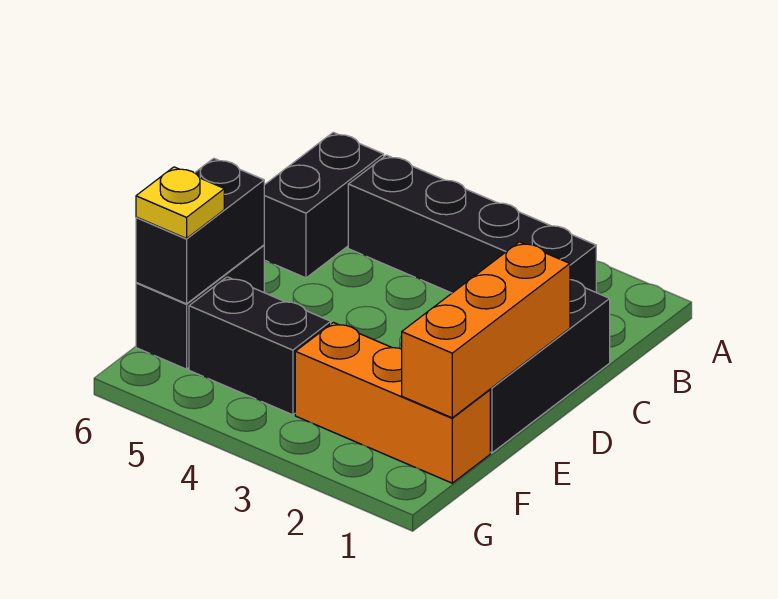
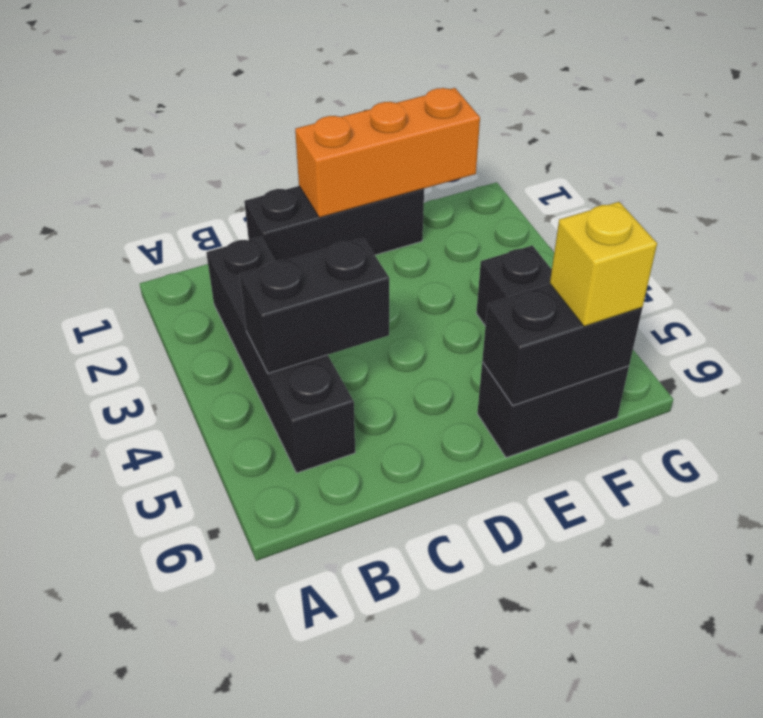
black 1x2 brick [264,132,384,278] -> black 1x2 brick moved to [240,238,389,373]
orange 1x3 brick [295,323,490,483] -> none
yellow 1x1 plate [136,167,224,238] -> yellow 1x1 brick [550,202,657,326]

